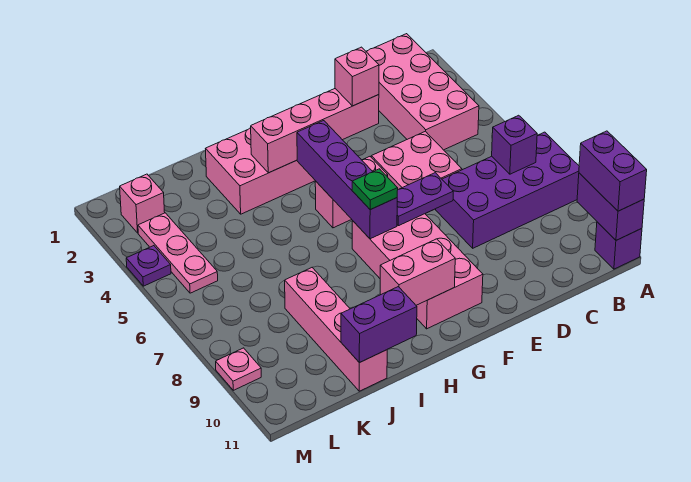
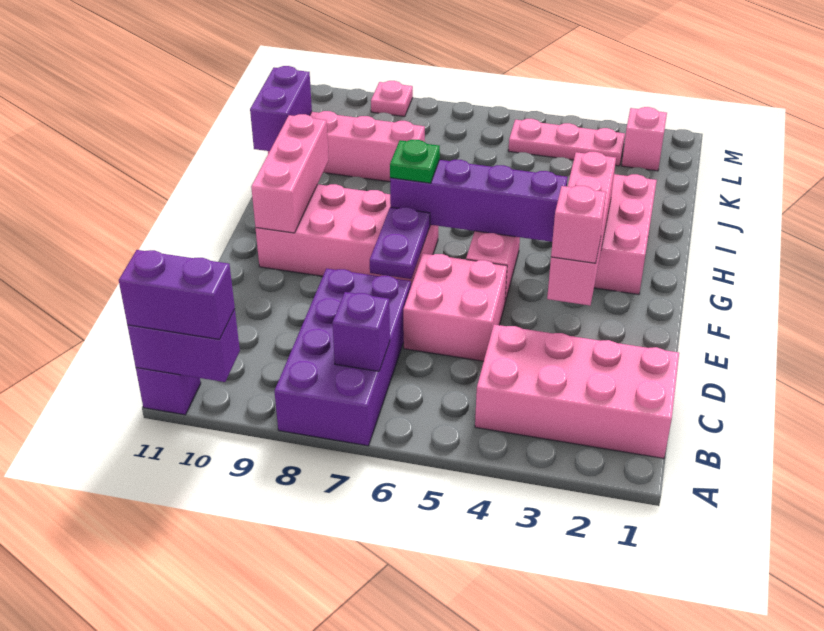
pink 1x2 brick [380,239,455,305] -> pink 1x3 brick [251,114,329,233]
purple 1x1 plate [126,246,171,286] -> none

